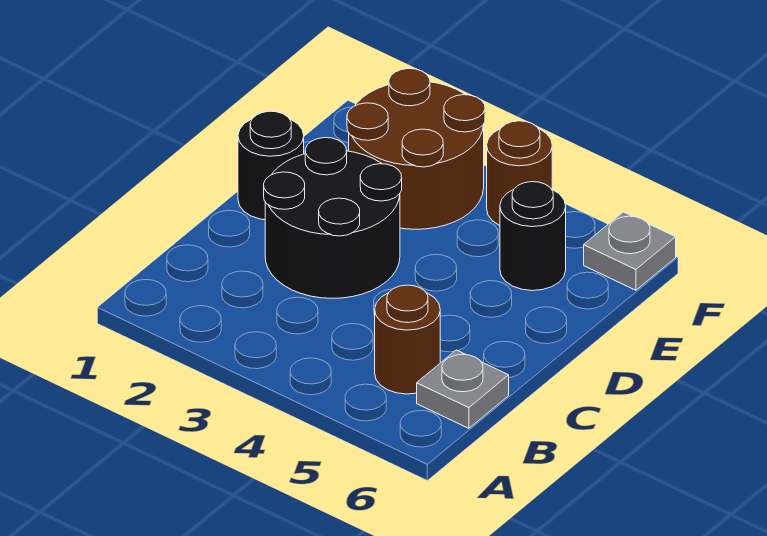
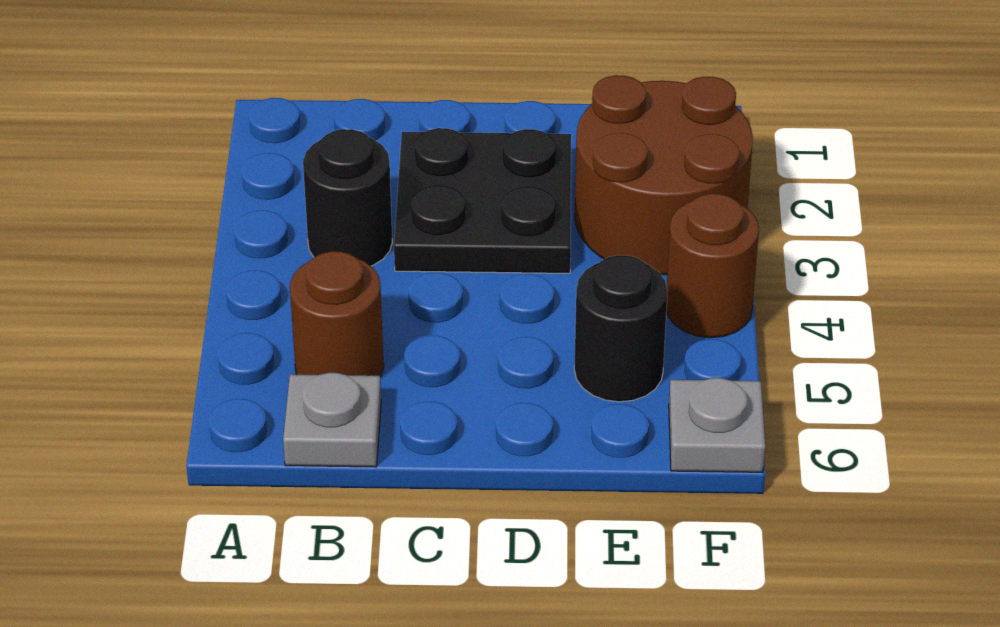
black 2x2 round brick [264,138,402,298] -> black 2x2 plate [394,128,571,273]
black 1x1 round brick [238,111,304,220] -> black 1x1 round brick moved to [303,129,392,266]

